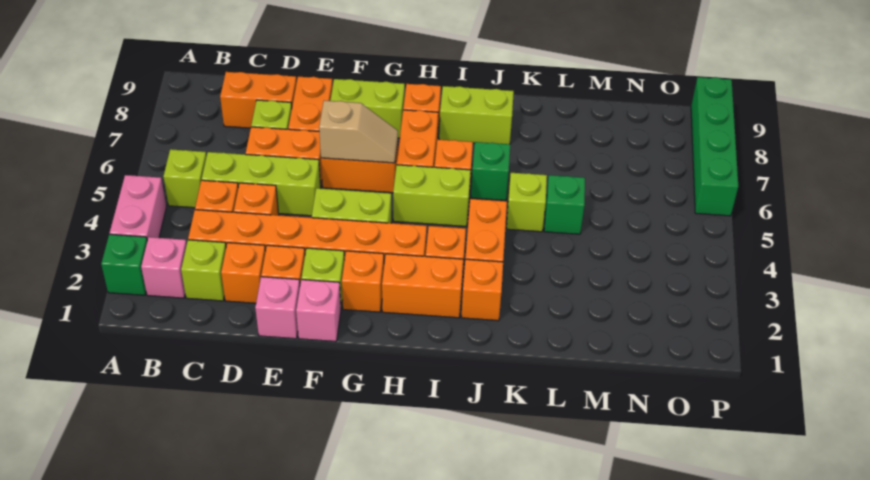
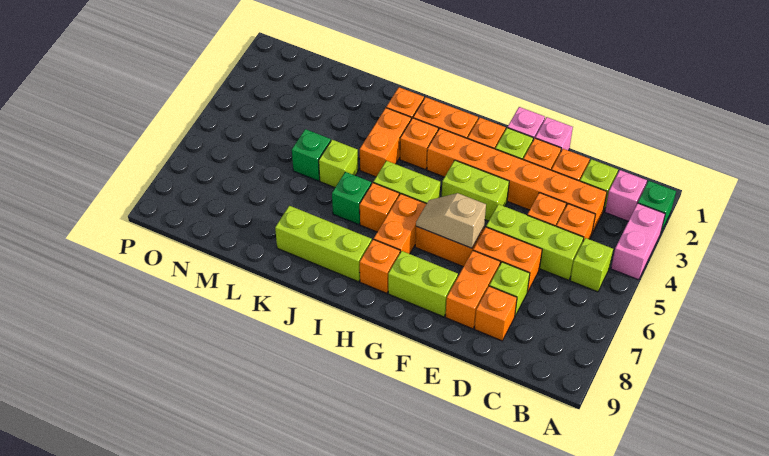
orange 1x2 brick [220,72,297,128] -> orange 1x1 brick [475,286,517,341]
lime 1x2 brick [439,86,514,144] -> lime 1x3 brick [275,206,372,282]
green 1x4 brick [691,77,738,216] -> none

